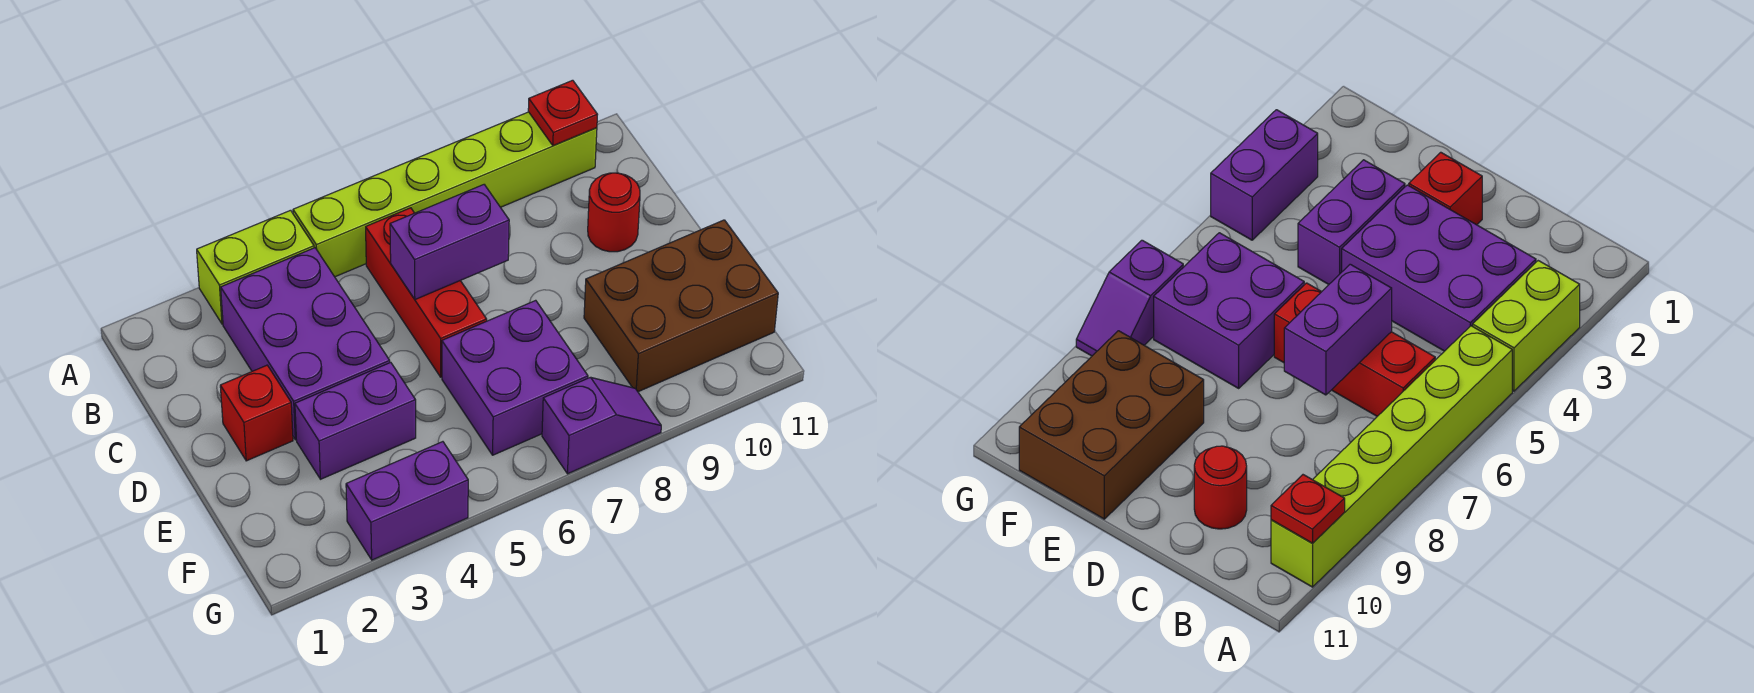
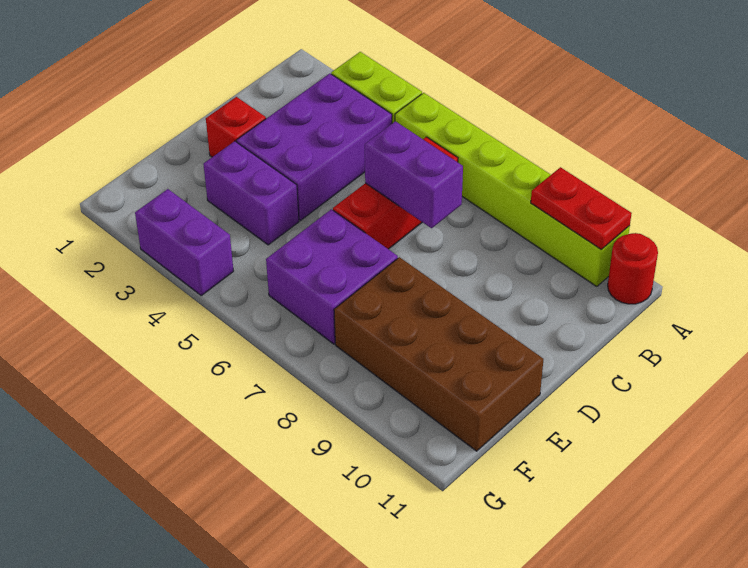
red 1x1 plate [528,80,598,146] -> red 1x2 plate [531,167,632,249]
red 1x1 round brick [588,173,640,252] -> red 1x1 round brick moved to [608,233,658,304]
brown 2x3 brick [584,220,778,392] -> brown 2x4 brick [334,257,543,451]
purple 1x2 slope [542,377,661,474] -> none

